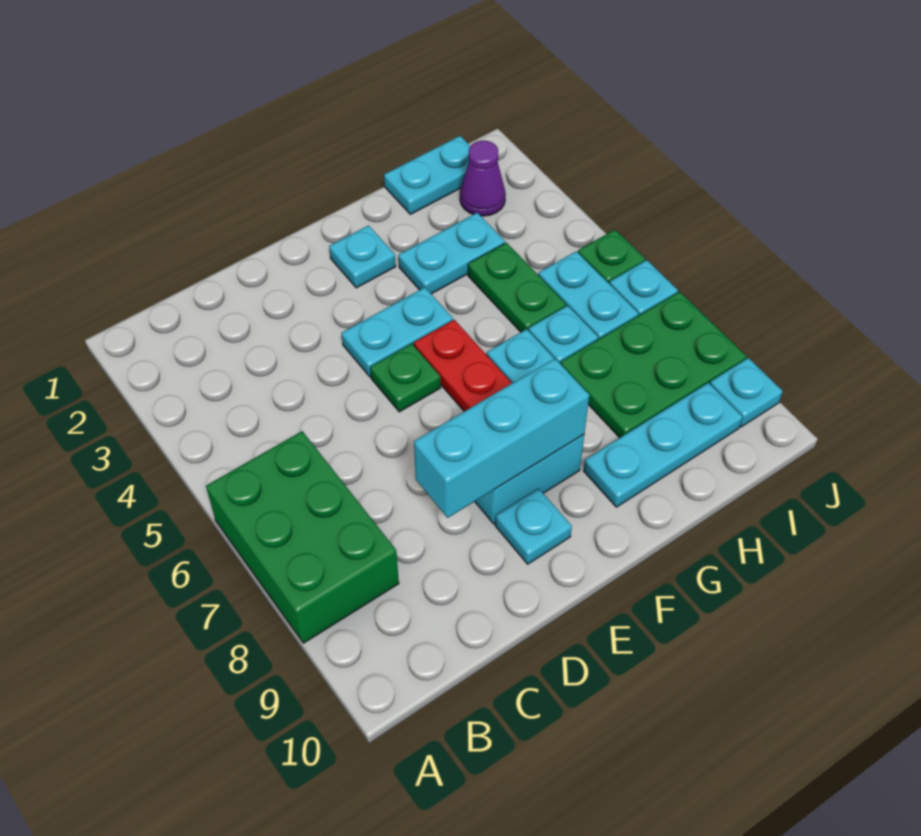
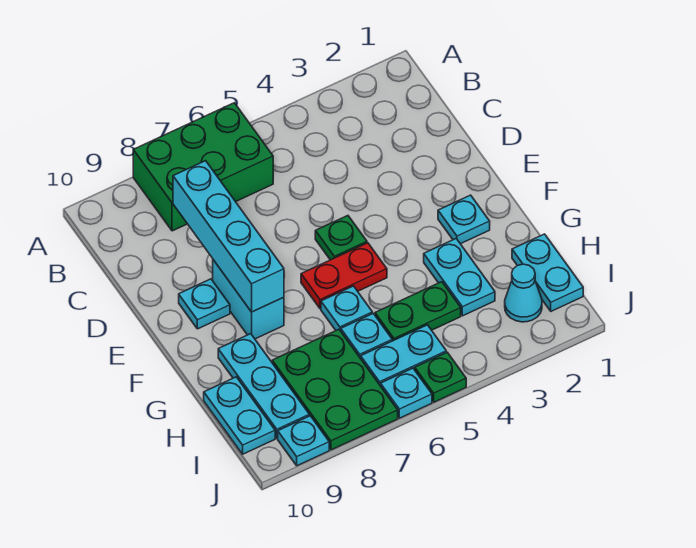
cyan 1x3 brick [414,358,589,518] -> cyan 1x4 brick [173,161,284,312]
cyan 1x2 plate [341,287,453,377] -> cyan 1x2 plate moved to [204,377,275,454]
purple 1x1 cone [460,141,506,216] -> cyan 1x1 cone [505,264,542,322]

